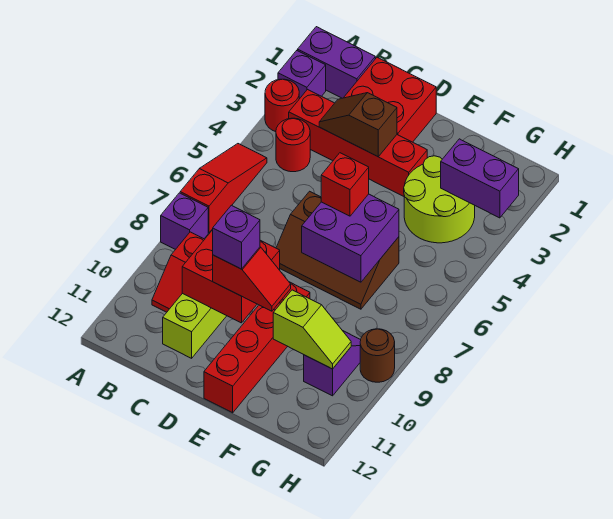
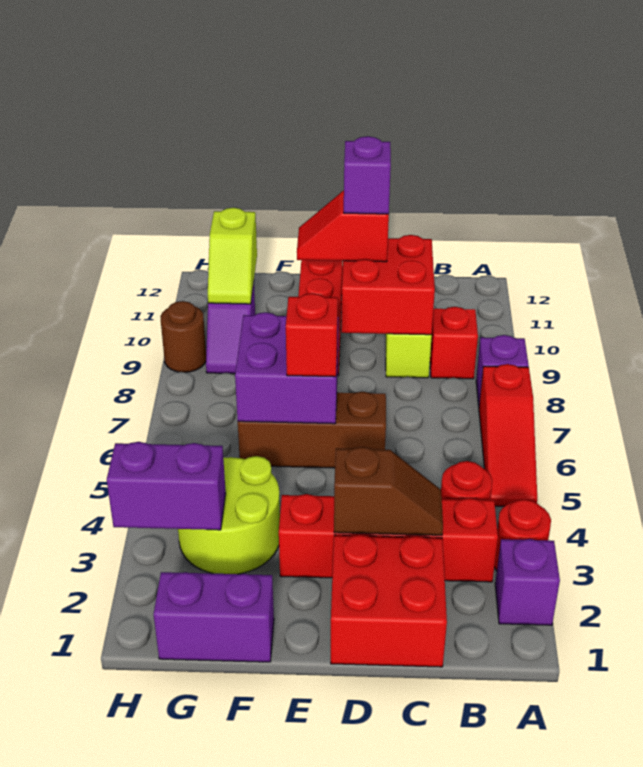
purple 1x2 brick [298,27,375,98] -> purple 1x2 brick moved to [154,572,274,662]
lime 1x2 slope [273,290,351,369] -> lime 1x2 slope turned to [208,208,257,304]

